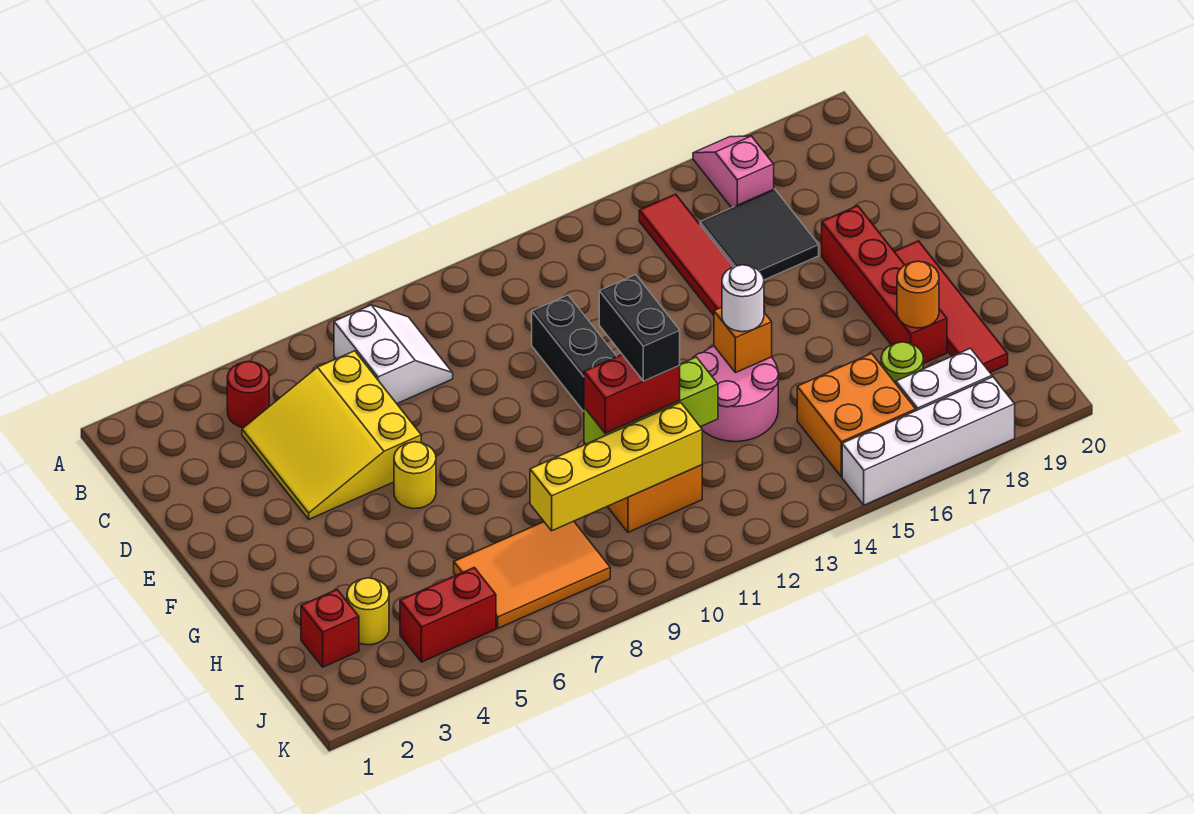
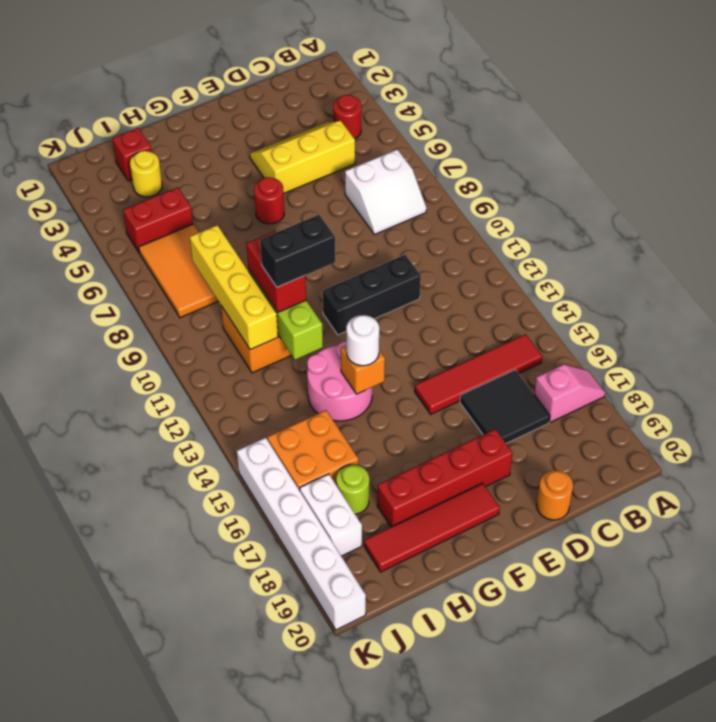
yellow 3x3 slope [242,351,421,519] -> yellow 2x3 slope [250,121,355,193]
yellow 1x1 round brick [394,442,436,509] -> red 1x1 round brick [254,177,284,224]
orange 1x1 round brick [897,261,939,328] -> orange 1x1 round brick moved to [537,470,573,520]
red 1x2 brick [400,567,496,662] -> red 1x2 brick turned to [123,187,193,253]
white 1x4 brick [842,377,1015,505] -> white 1x6 brick [237,438,366,630]

